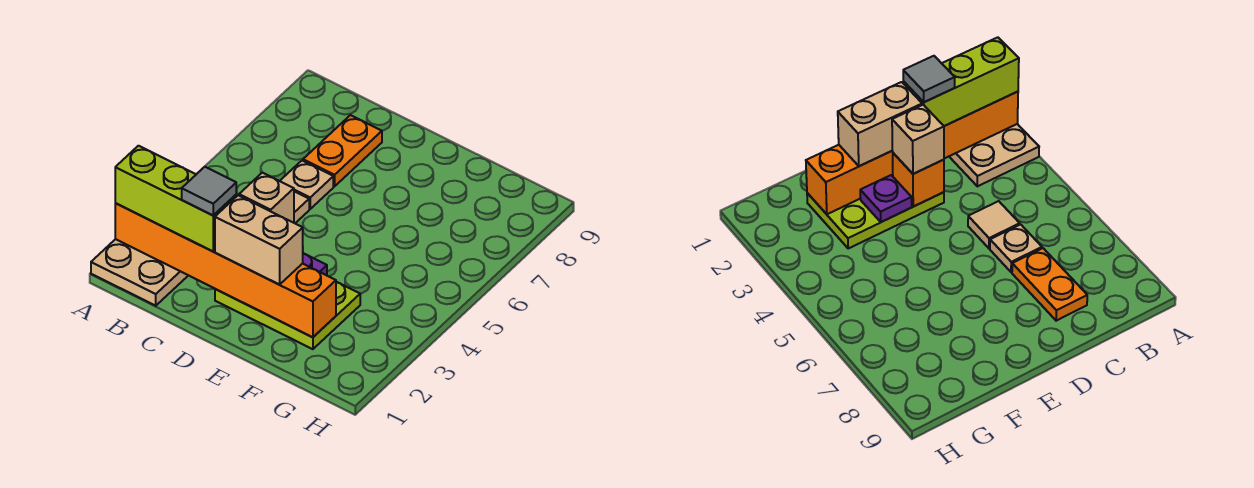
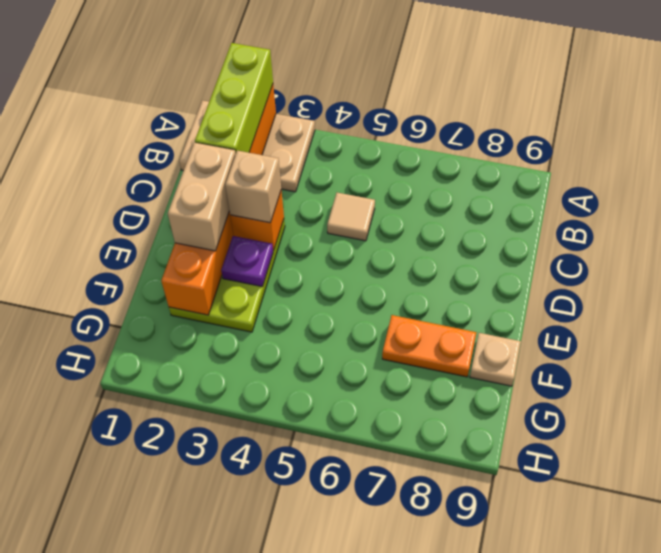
grey 1x1 tile [182,167,236,215] -> none
tan 1x1 plate [280,161,333,209] -> tan 1x1 plate moved to [470,333,521,386]
orange 1x2 plate [303,115,382,186] -> orange 1x2 plate moved to [382,315,476,377]

